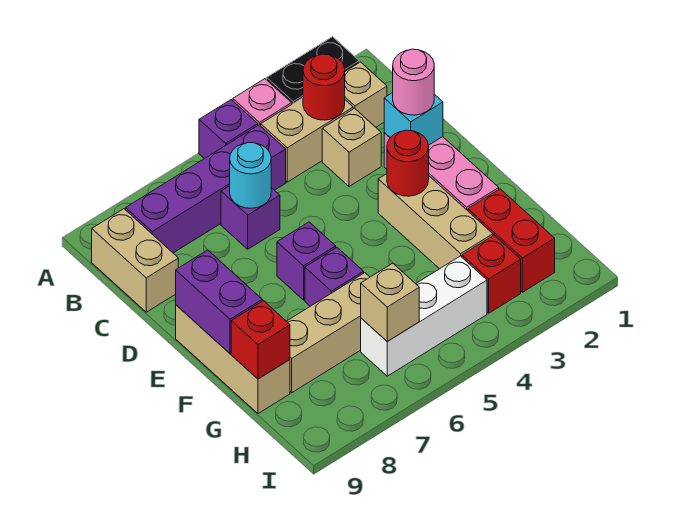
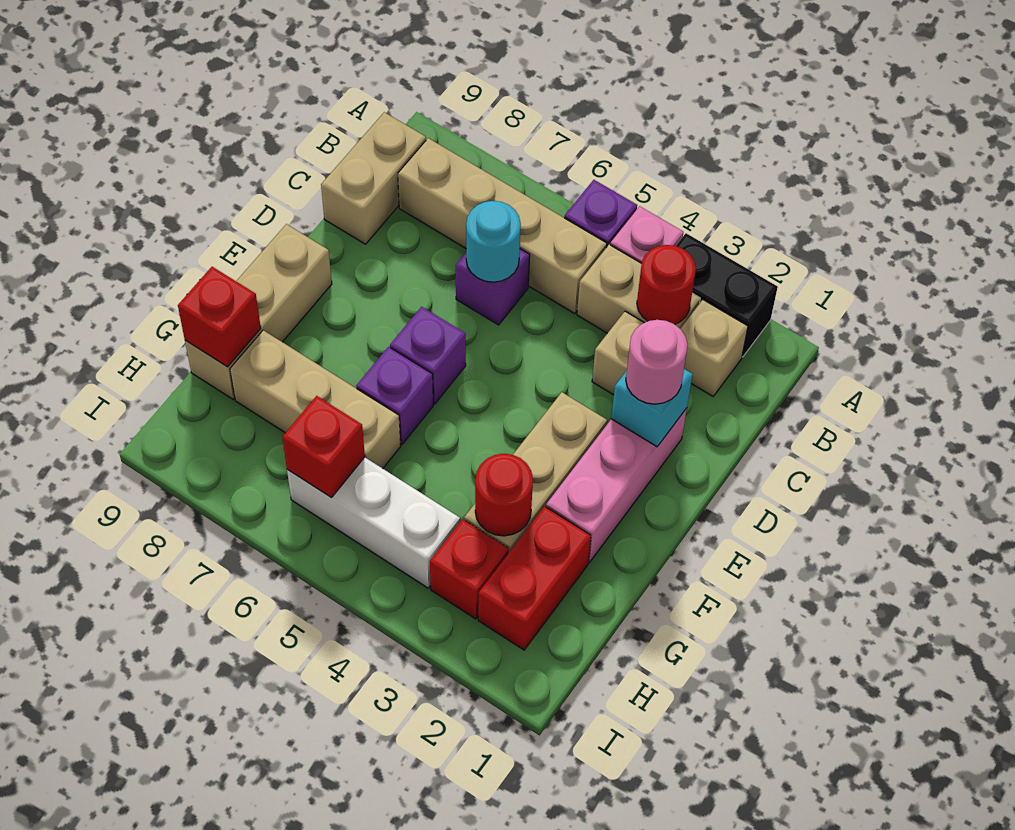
purple 1x4 brick [126,125,286,253] -> tan 1x4 brick [398,138,607,313]
red 1x1 round brick [387,130,429,196] -> red 1x1 round brick moved to [475,454,533,536]
purple 1x2 brick [176,250,262,353] -> none
tan 1x1 brick [361,263,419,341] -> red 1x1 brick [282,396,365,497]

